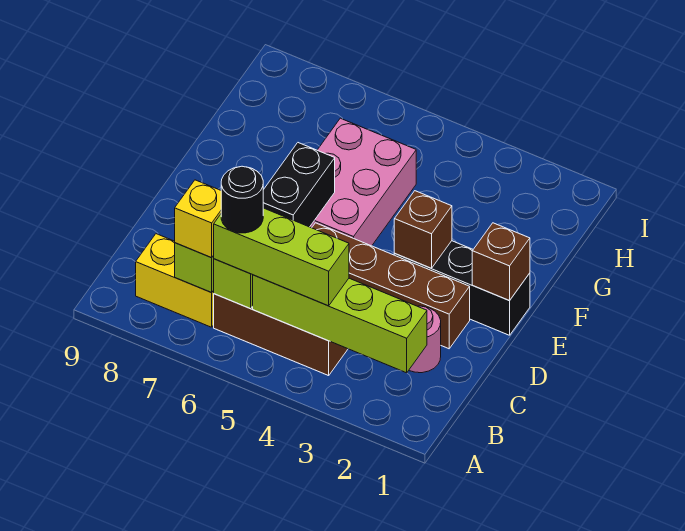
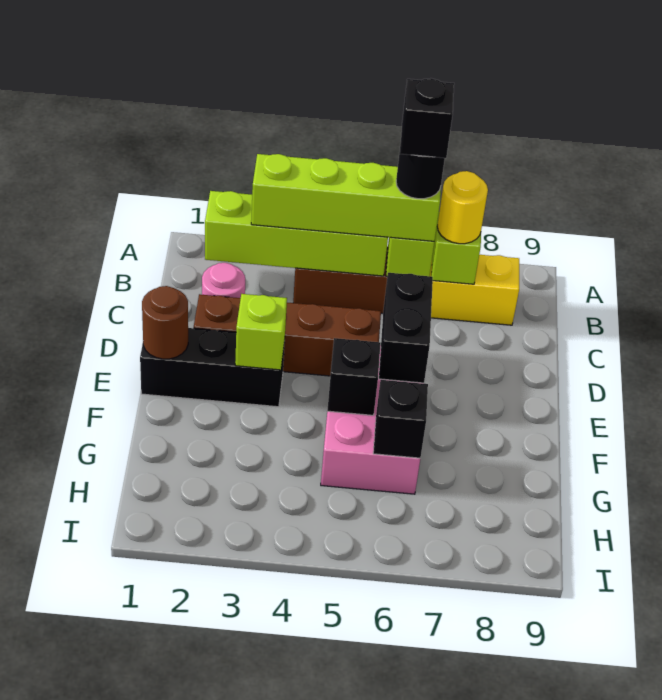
lime 1x3 brick [213,208,349,306] -> lime 1x4 brick [251,154,441,241]
none -> black 1x1 brick [400,78,454,158]
yellow 1x1 brick [175,180,221,258] -> yellow 1x1 round brick [437,171,488,244]
brown 1x1 brick [472,223,530,301] -> brown 1x1 round brick [142,286,188,359]
brown 1x1 brick [394,191,452,268] -> lime 1x1 brick [235,294,287,370]
none -> black 1x1 brick [327,338,381,415]
none -> black 1x1 brick [373,380,428,458]

